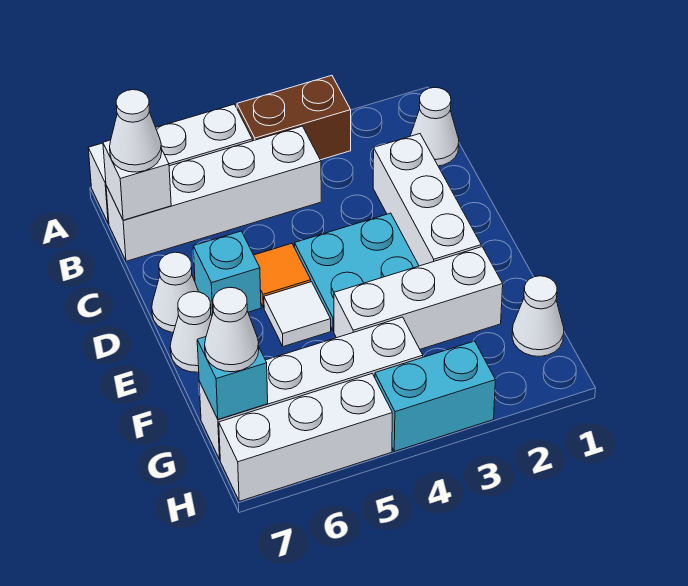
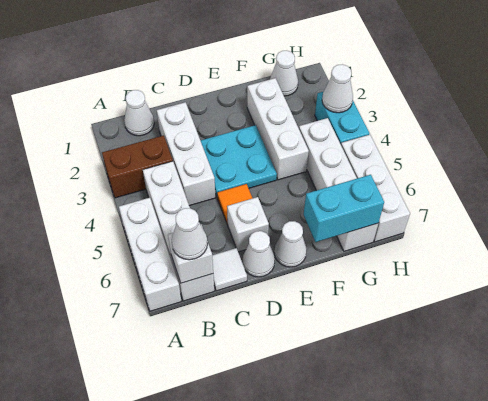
brown 1x2 brick [237,76,351,160] -> brown 1x2 brick turned to [102,135,173,198]
white 1x3 brick [373,134,481,266] -> white 1x3 brick turned to [157,102,216,206]
cyan 1x1 brick [193,231,261,315] -> white 1x1 brick [227,197,269,252]
white 1x1 tile [264,282,331,347] -> white 1x1 tile moved to [212,248,247,291]
cyan 1x1 brick [197,337,268,419] -> cyan 1x2 brick [304,175,384,242]
white 1x1 cone [205,287,259,372] -> white 1x1 cone moved to [322,64,353,113]

